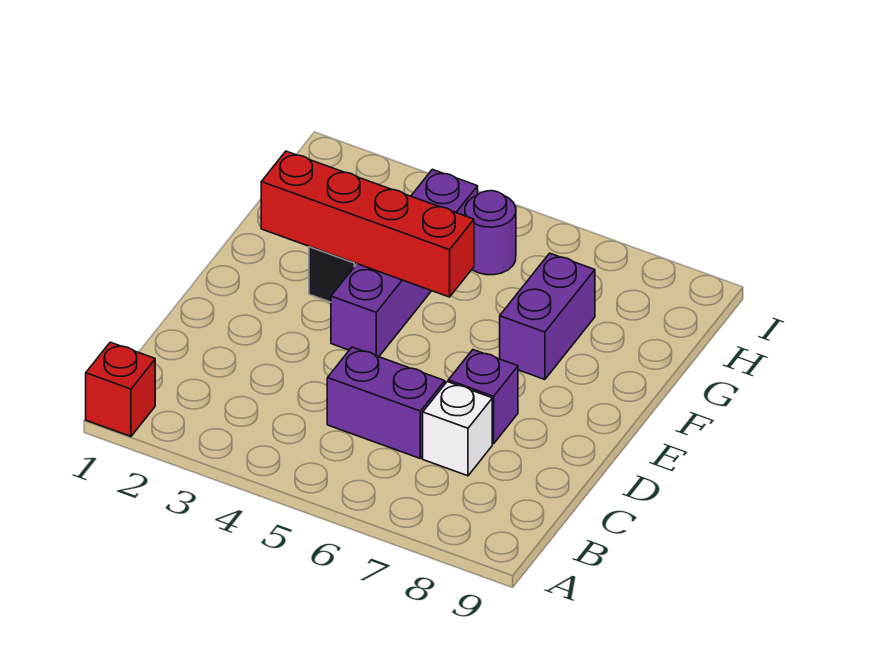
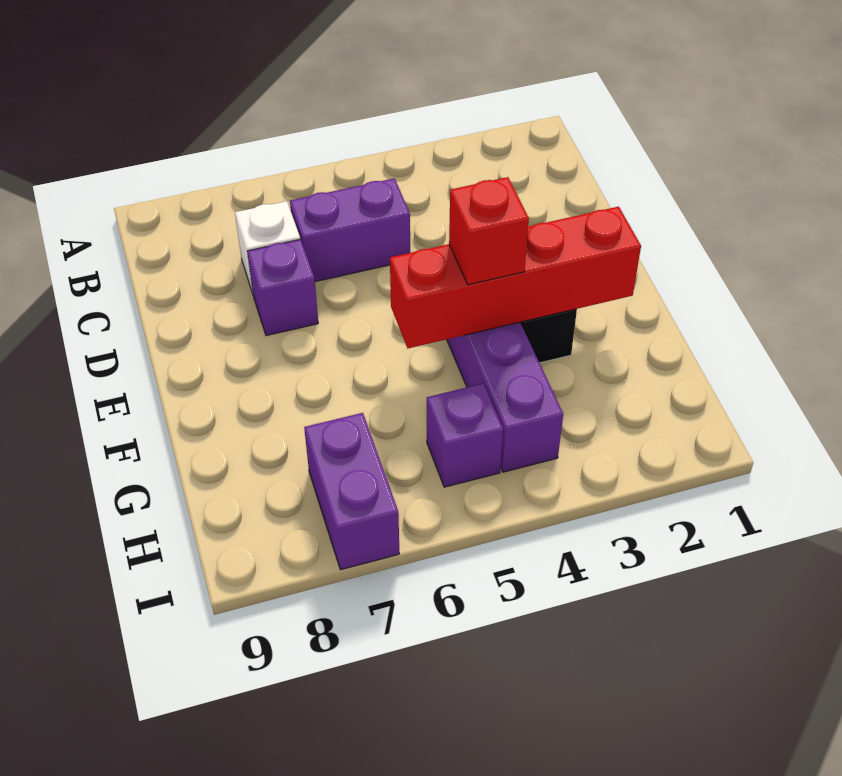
red 1x1 brick [86,342,155,436] -> red 1x1 brick moved to [449,177,529,285]
purple 1x2 brick [500,253,595,380] -> purple 1x2 brick moved to [304,413,399,570]
purple 1x1 round brick [465,191,516,275] -> purple 1x1 brick [427,384,503,487]

